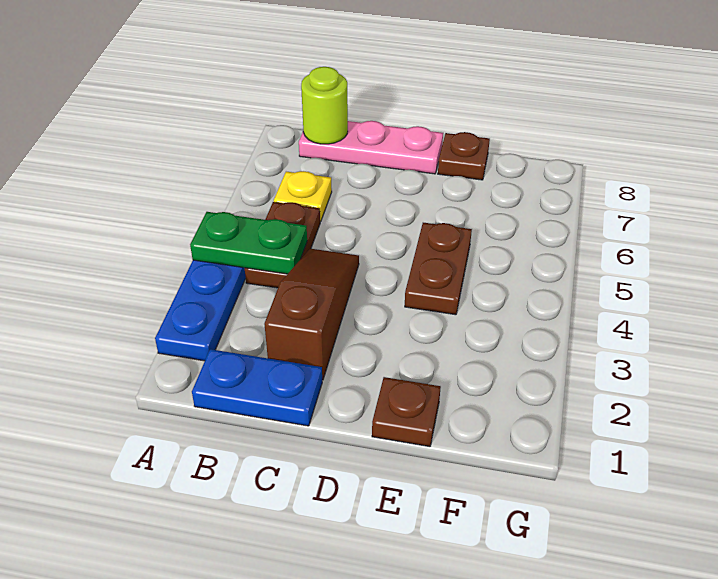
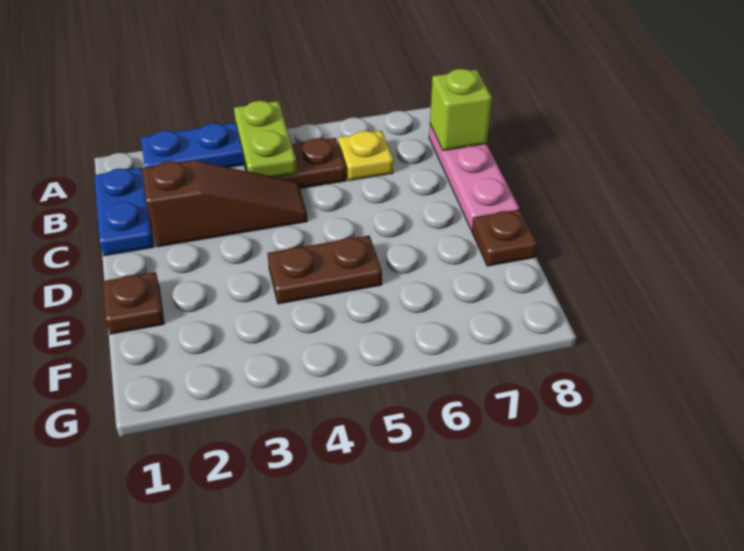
green 1x2 plate [190,212,307,274] -> lime 1x2 plate [234,101,297,177]
lime 1x1 round brick [301,67,348,144] -> lime 1x1 brick [430,69,492,151]

